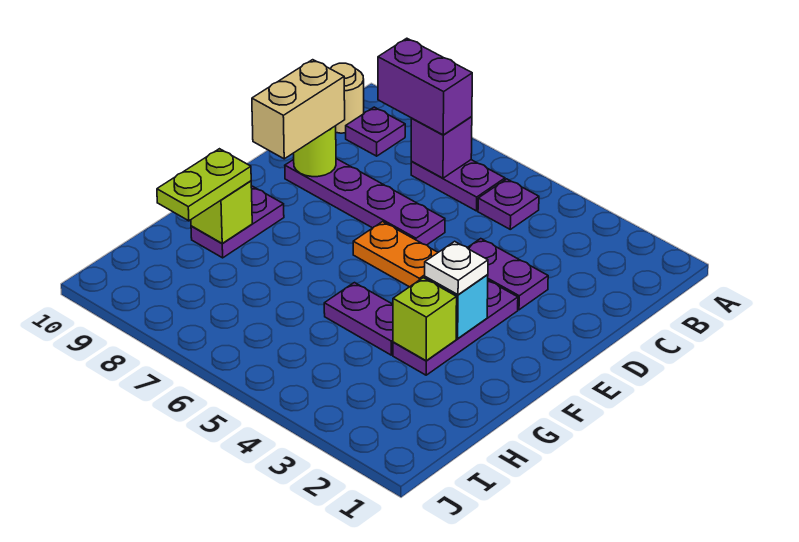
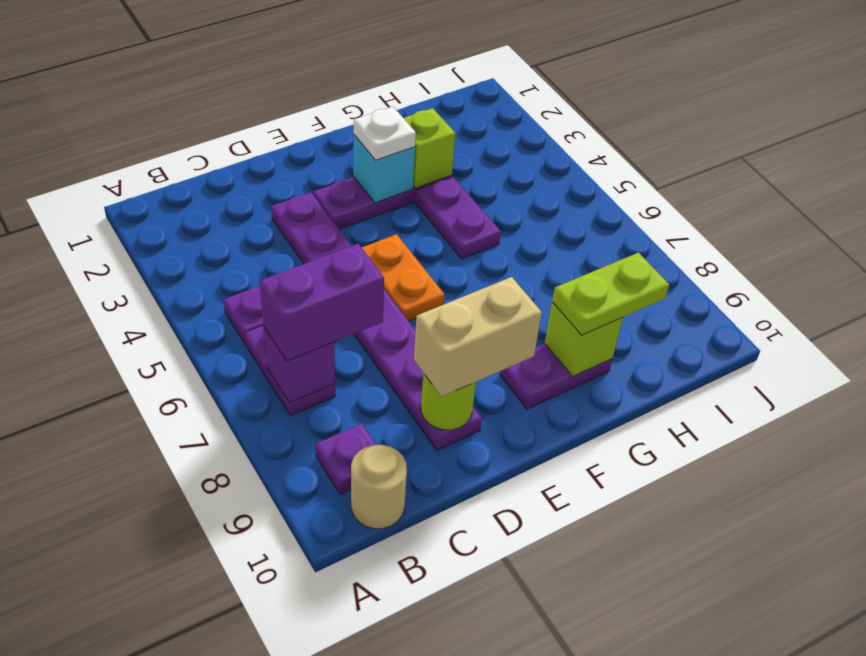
purple 1x2 brick [378,38,472,135] -> purple 1x2 brick turned to [260,244,384,361]

